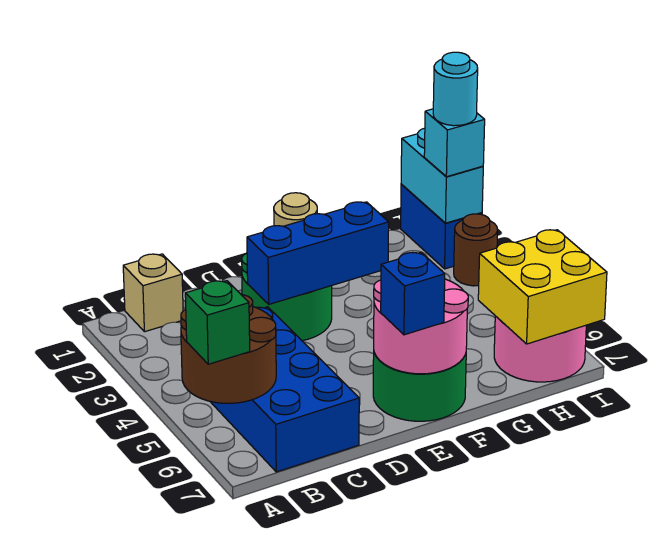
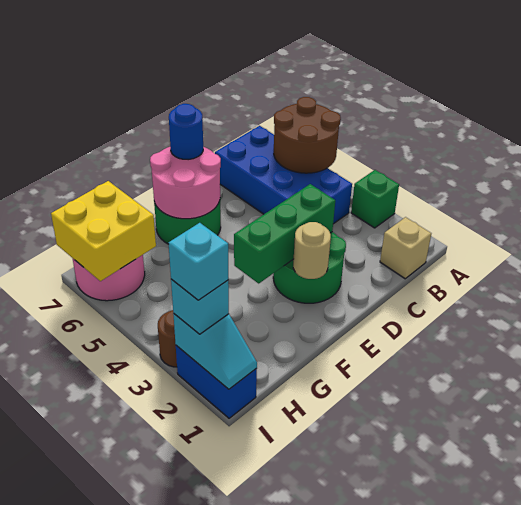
green 1x1 brick [185,281,250,364] -> green 1x1 brick moved to [351,170,399,228]
blue 1x3 brick [247,202,389,304] -> green 1x3 brick [234,184,335,283]
blue 1x1 brick [381,252,445,335] -> blue 1x1 round brick [169,104,203,160]
cyan 1x2 brick [401,128,483,223] -> cyan 1x2 slope [173,314,257,389]
cyan 1x1 round brick [433,52,478,126] -> cyan 1x1 brick [169,223,228,300]

